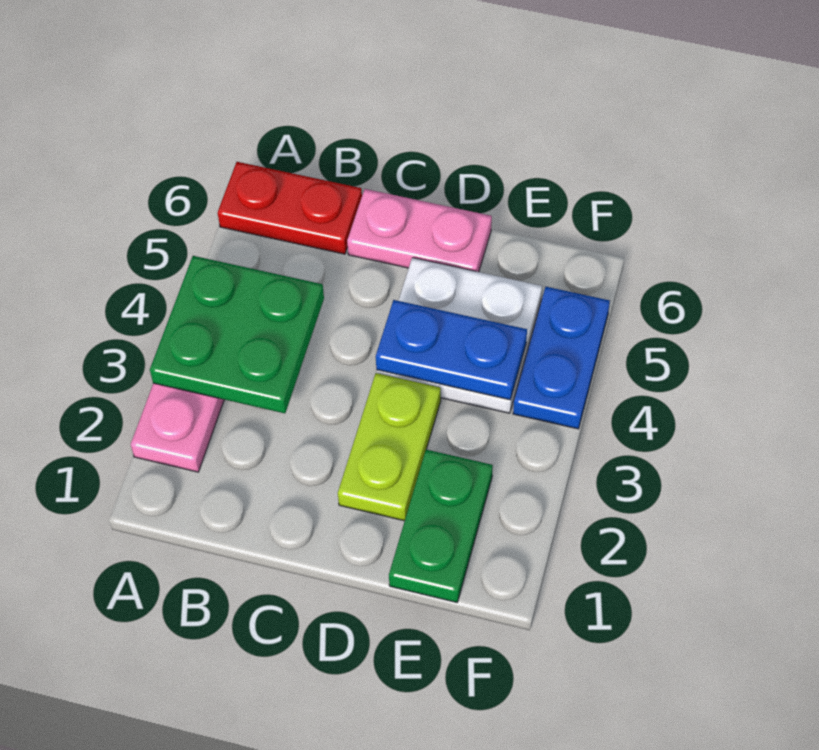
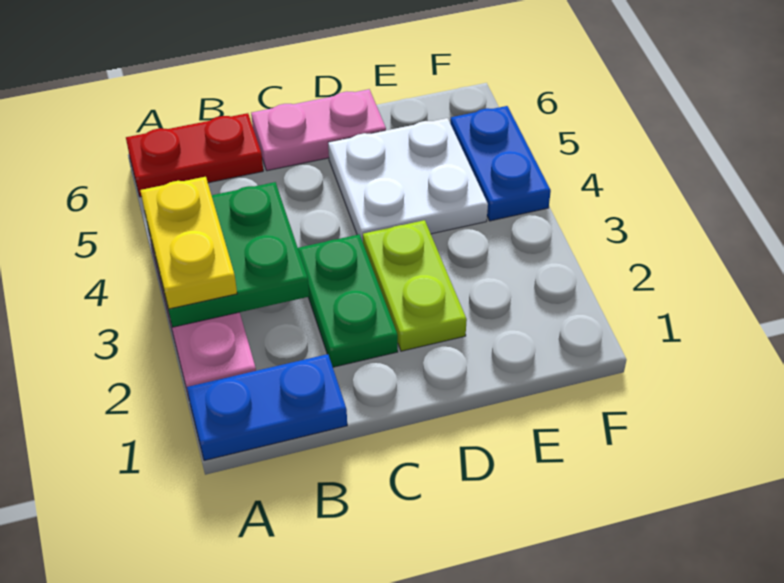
none -> yellow 1x2 plate [140,177,237,309]
blue 1x2 plate [376,300,527,400] -> blue 1x2 plate moved to [187,354,347,461]
green 1x2 plate [389,450,493,602] -> green 1x2 plate moved to [298,234,398,367]

